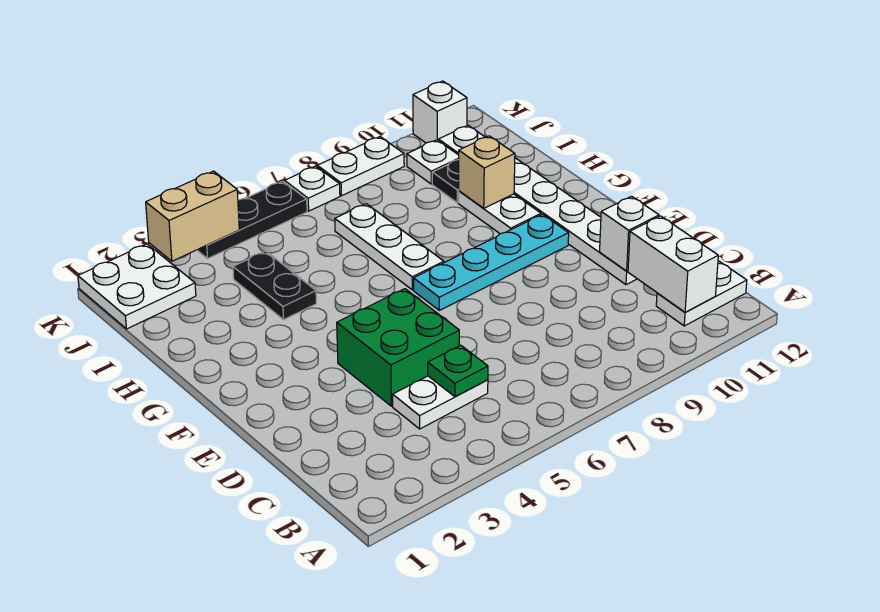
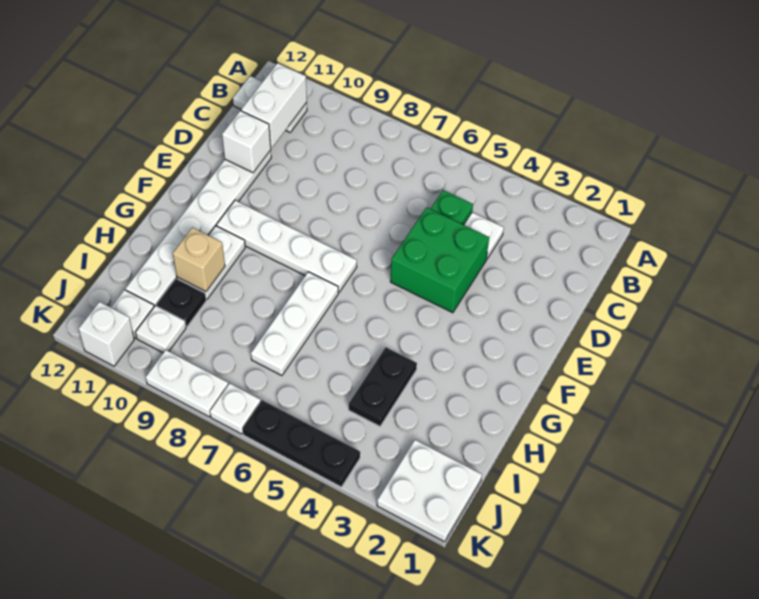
cyan 1x4 plate [413,214,569,310] -> white 1x4 plate [217,200,357,292]
tan 1x2 brick [146,171,239,261] -> none

